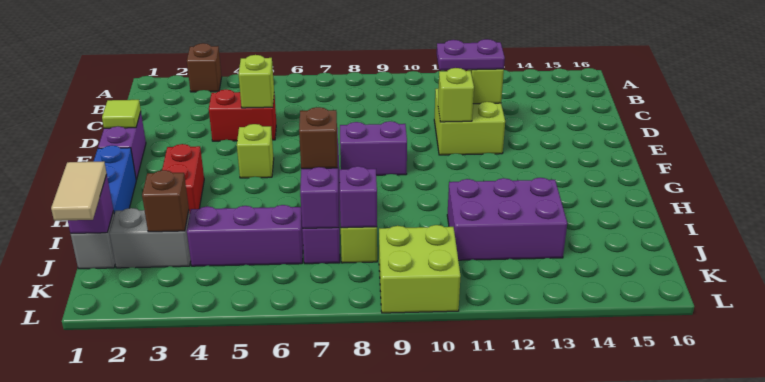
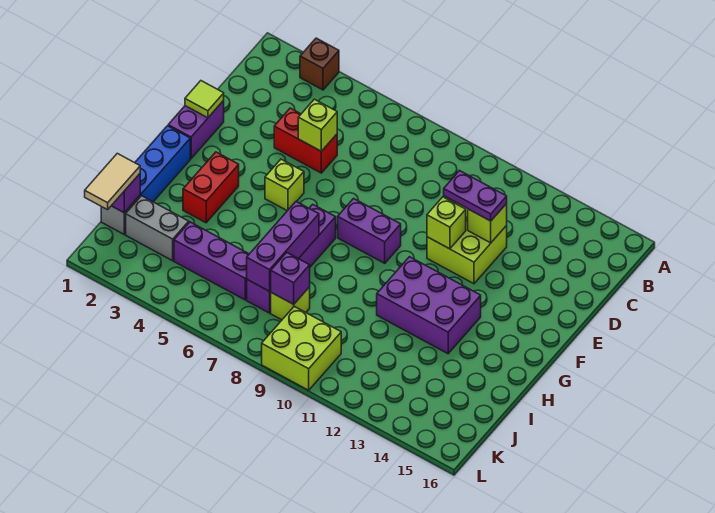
brown 1x1 brick [299,107,338,169] -> none
purple 2x3 brick [447,178,567,260] -> purple 2x3 brick moved to [377,257,481,354]
brown 1x1 brick [142,170,189,232] -> none

